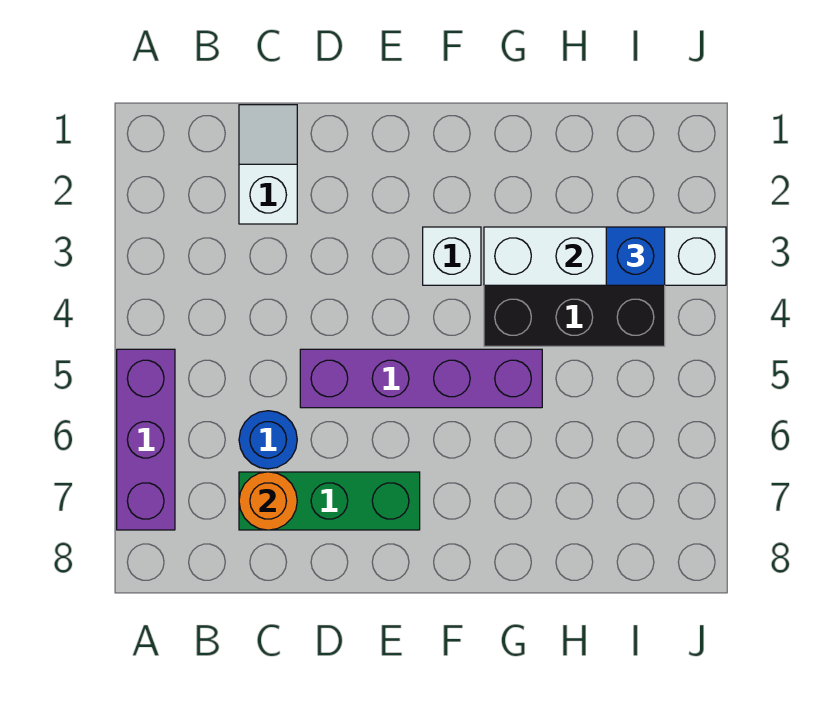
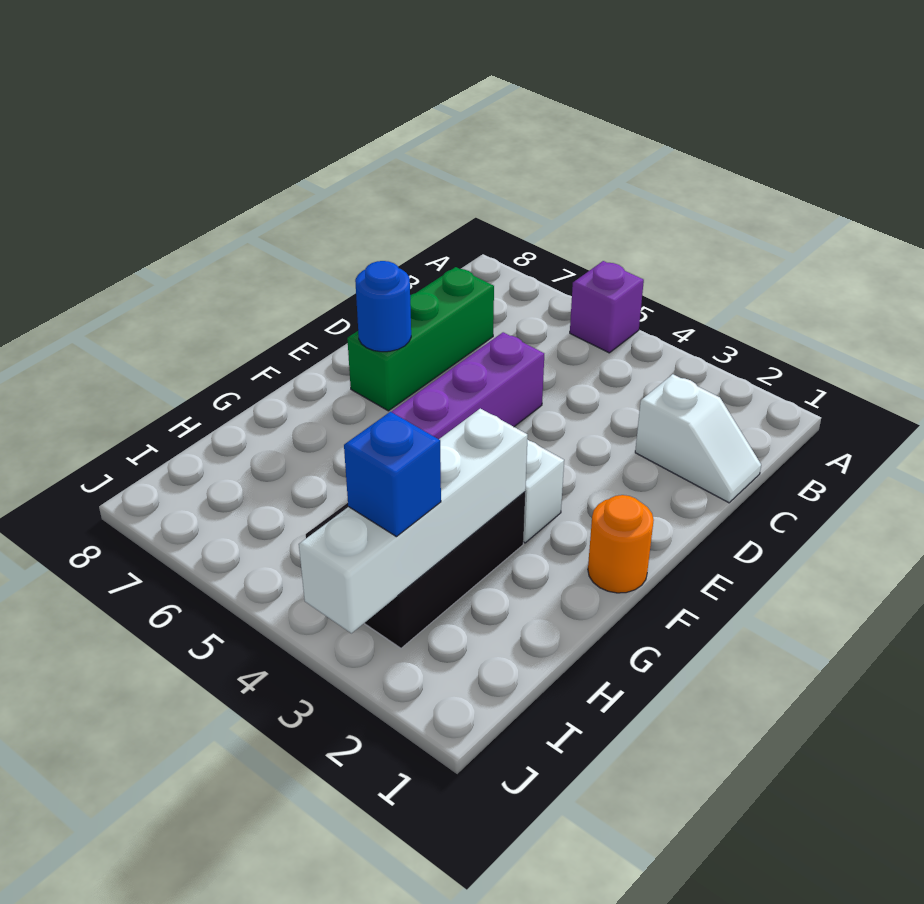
purple 1x3 brick [117,349,175,530] -> purple 1x1 brick [570,261,644,353]
blue 1x1 round brick [239,411,297,469] -> blue 1x1 round brick moved to [355,261,411,352]
orange 1x1 round brick [239,472,297,530] -> orange 1x1 round brick moved to [588,495,654,593]

